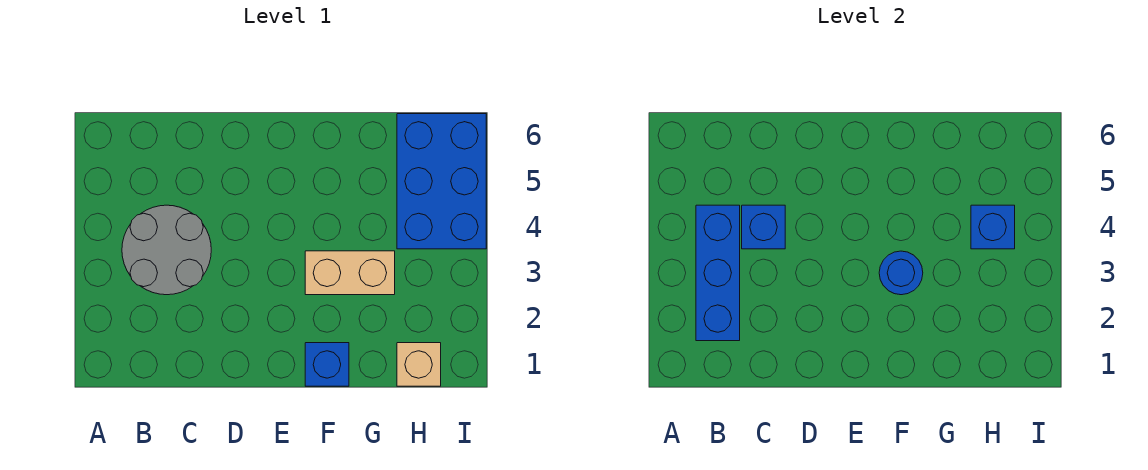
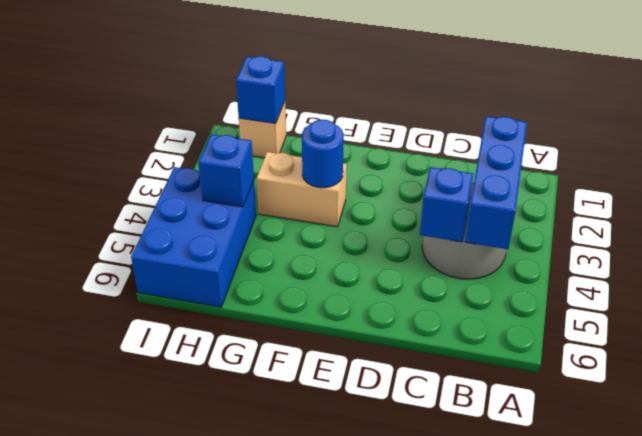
blue 1x1 brick [305,343,349,386] -> blue 1x1 brick moved to [236,56,285,123]

